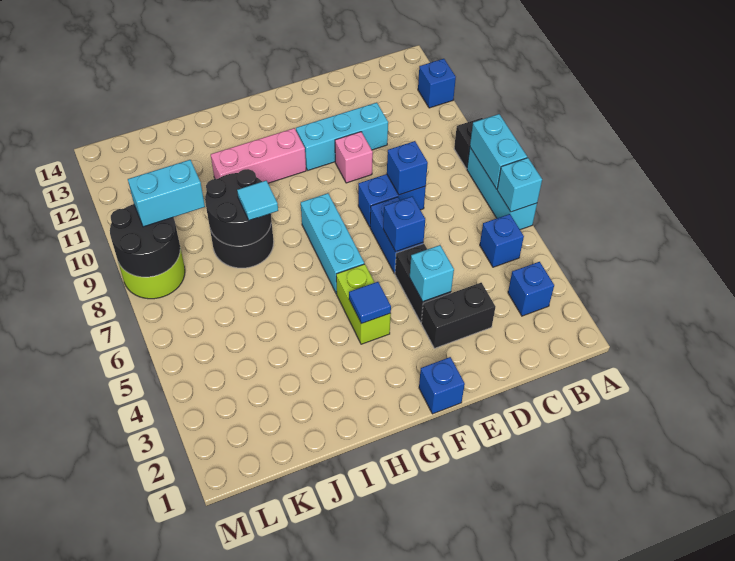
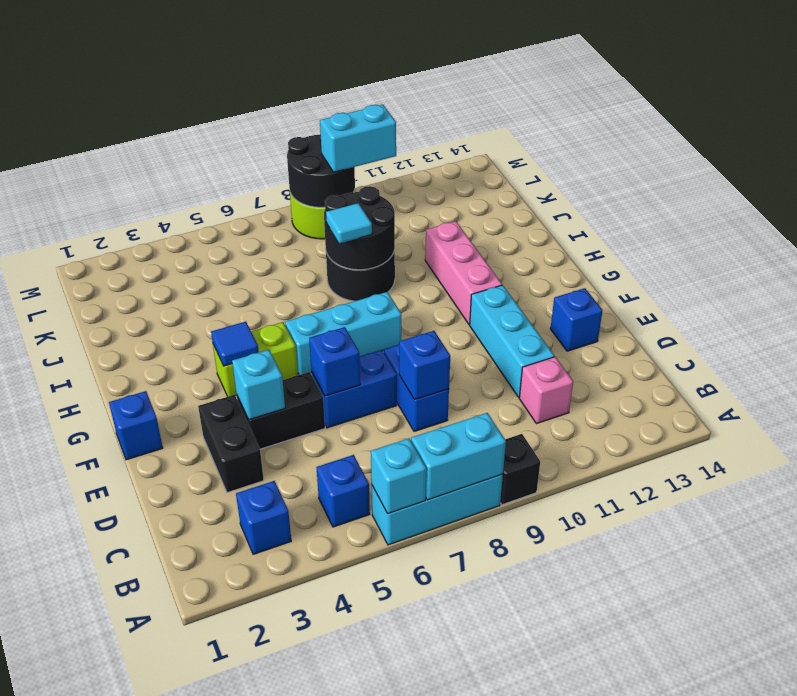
blue 1x1 brick [418,59,456,108] -> blue 1x1 brick moved to [551,288,603,351]
pink 1x1 brick [335,132,373,183] -> pink 1x1 brick moved to [519,357,573,424]
cyan 1x2 brick [128,160,205,227] -> cyan 1x2 brick turned to [320,105,396,172]

